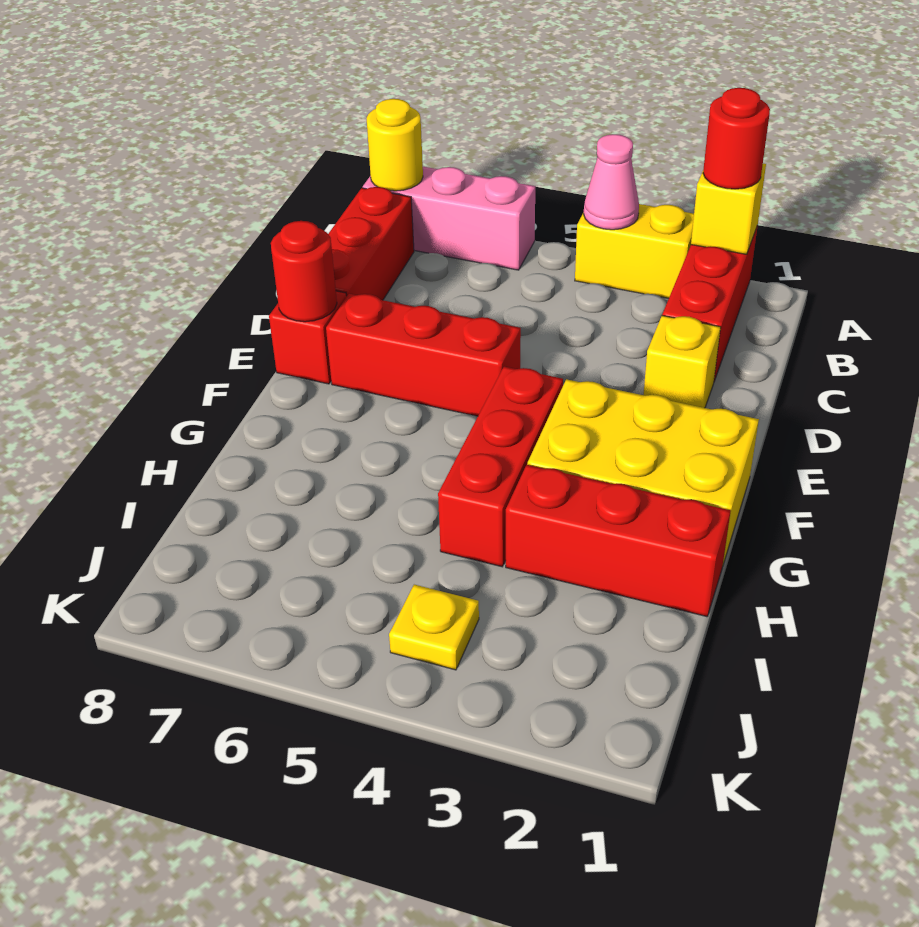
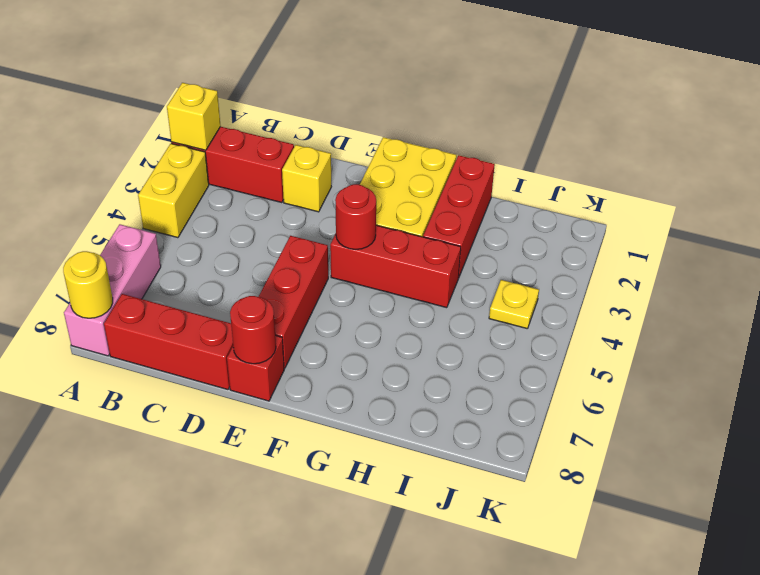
red 1x1 round brick [703,88,770,189] -> red 1x1 round brick moved to [335,184,376,249]
pink 1x1 cone [584,134,639,230] -> none

